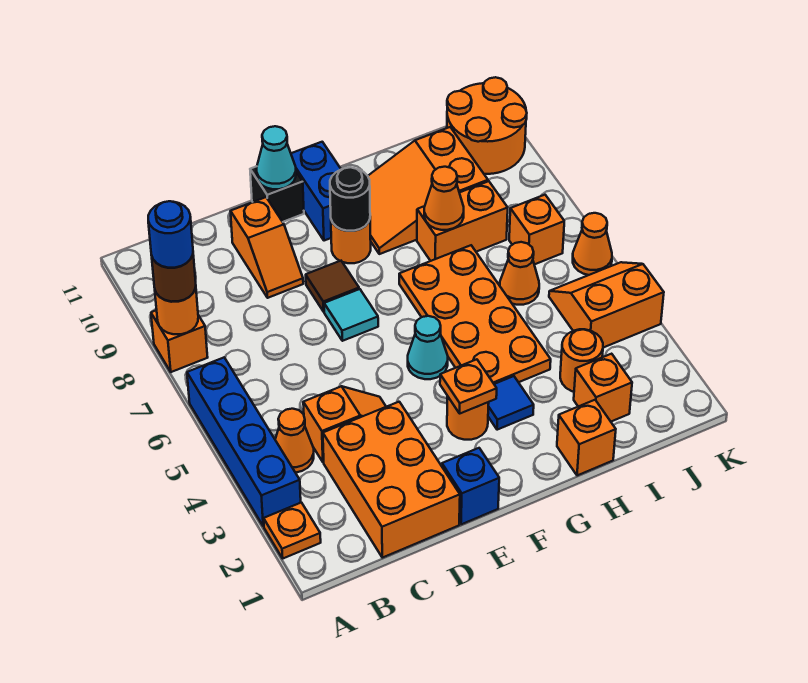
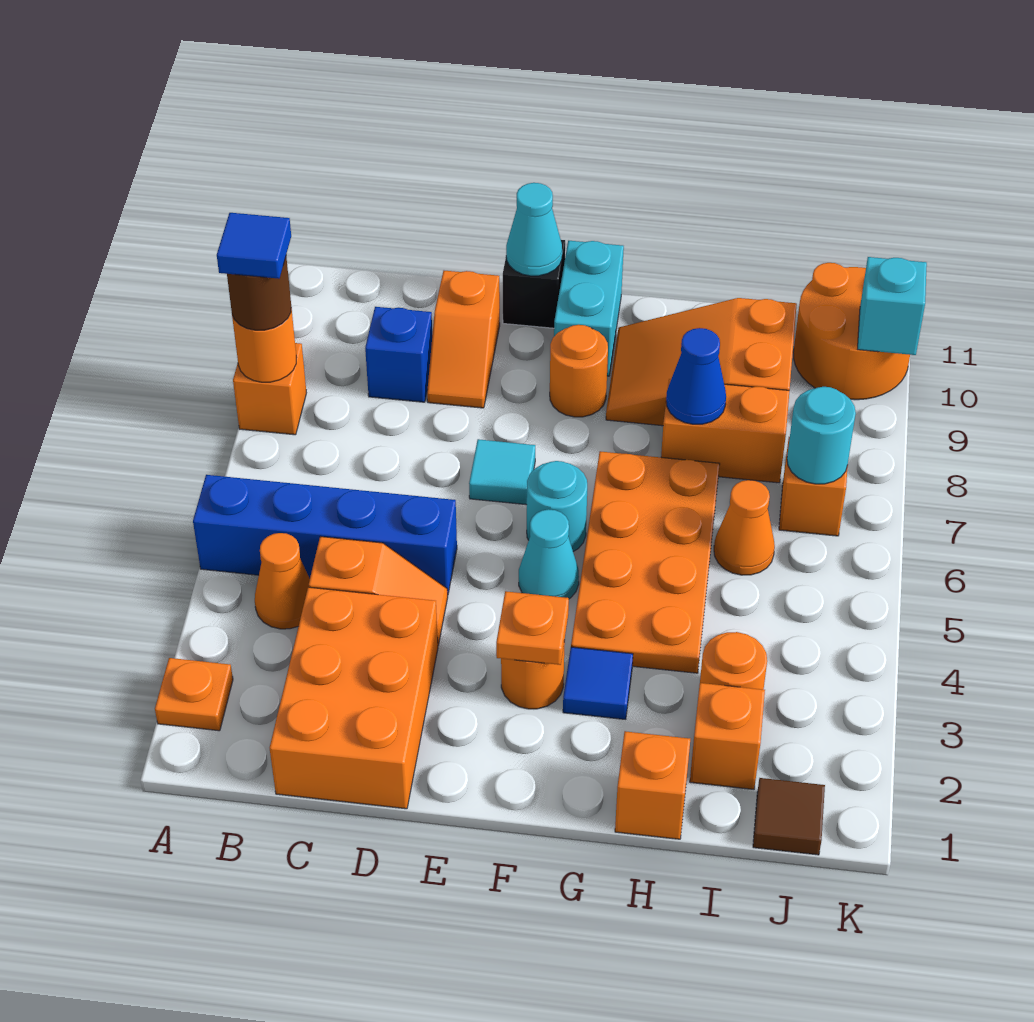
blue 1x4 brick [187,358,301,526] -> blue 1x4 brick turned to [193,475,457,593]
blue 1x1 round brick [148,201,193,268] -> blue 1x1 tile [217,213,291,279]
blue 1x1 brick [442,448,499,524] -> blue 1x1 brick moved to [365,307,432,402]
brown 1x1 tile [306,261,359,312] -> brown 1x1 tile moved to [753,778,825,855]
none -> cyan 1x1 round brick [527,461,587,552]
black 1x1 round brick [330,167,370,231] -> none
blue 1x2 brick [291,142,341,241] -> cyan 1x2 brick [554,241,624,376]
orange 1x1 cone [424,167,464,230] -> blue 1x1 cone [666,328,726,424]
orange 2x2 slope [549,262,664,348] -> none
none -> cyan 1x1 round brick [787,387,856,484]
orange 1x1 cone [573,213,612,275] -> none
none -> cyan 1x1 brick [858,257,927,355]

